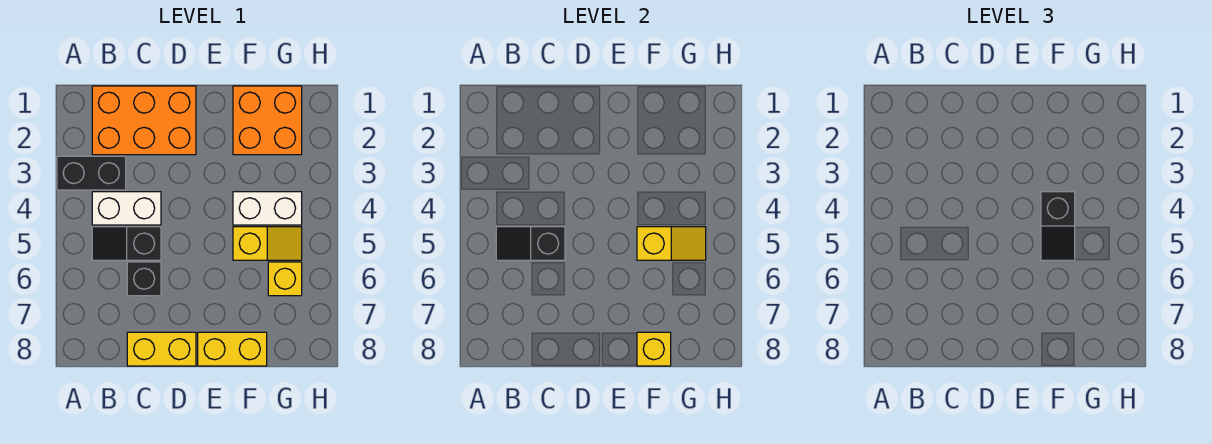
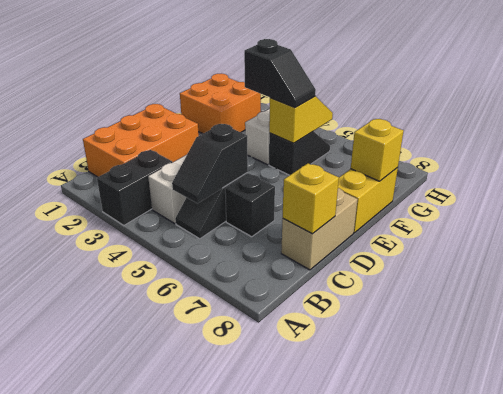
yellow 1x2 brick [127,332,196,366] -> tan 1x2 brick [281,188,358,270]
yellow 1x2 slope [233,227,302,260] -> black 1x2 slope [269,131,330,175]
yellow 1x1 brick [268,262,302,296] -> yellow 1x1 brick moved to [283,163,339,234]

